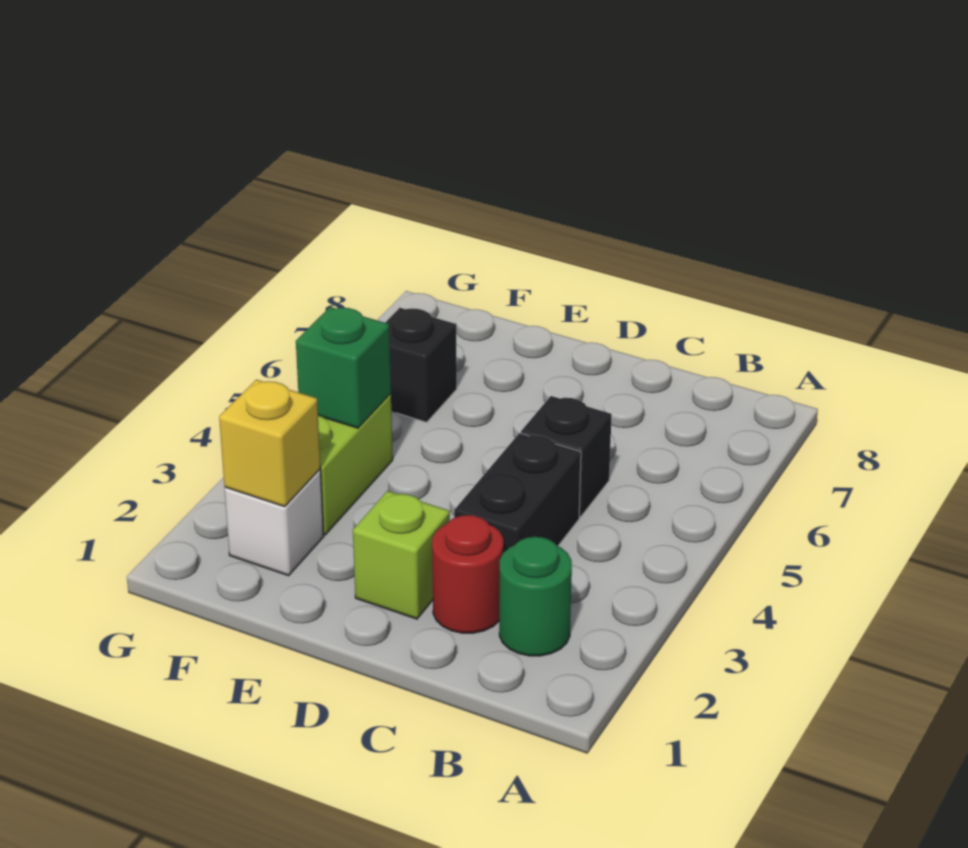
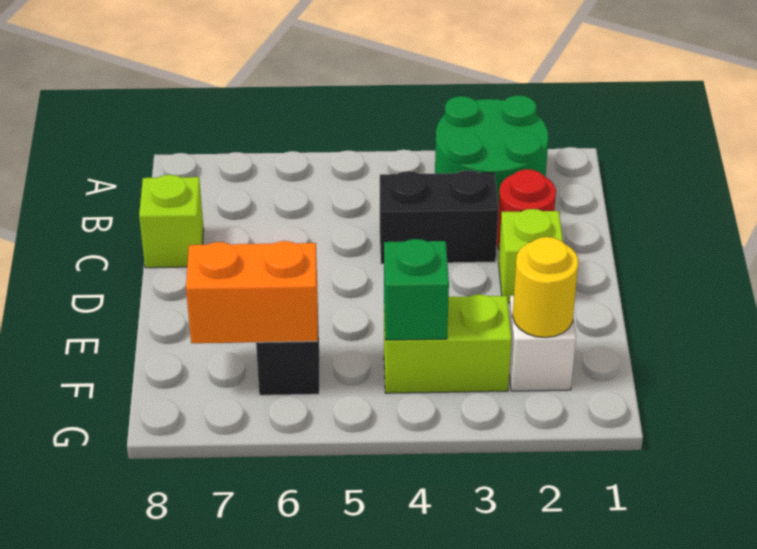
green 1x1 round brick [499,537,572,656] -> green 2x2 round brick [435,95,548,207]
black 1x1 brick [521,396,612,517] -> none
none -> lime 1x1 brick [139,175,204,268]
yellow 1x1 brick [219,380,320,507] -> yellow 1x1 round brick [513,237,579,338]
none -> orange 1x2 brick [186,241,318,343]

